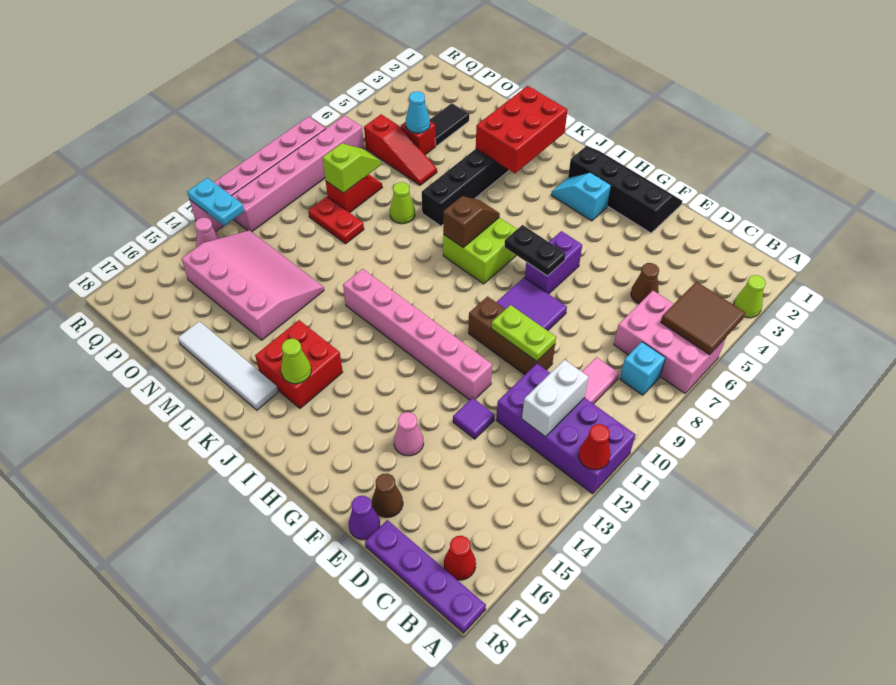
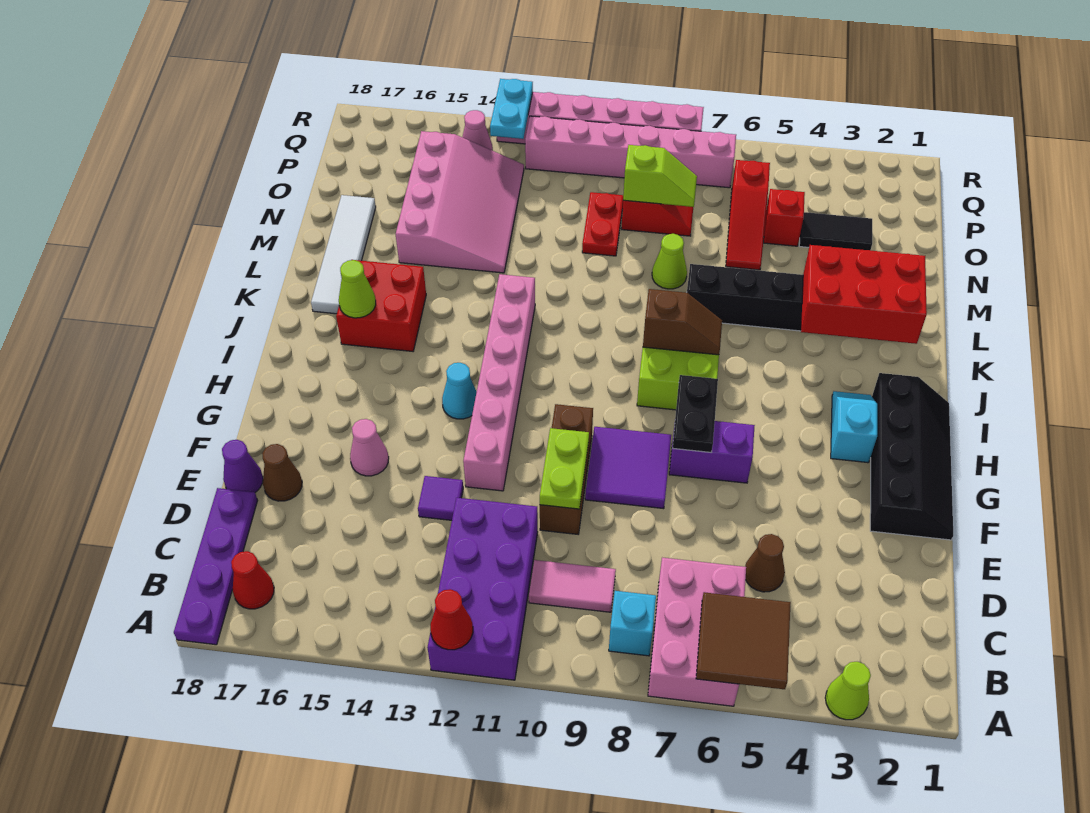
white 1x2 brick [522,360,589,437] -> none
cyan 1x1 cone [406,91,430,133] -> cyan 1x1 cone moved to [442,363,477,419]

